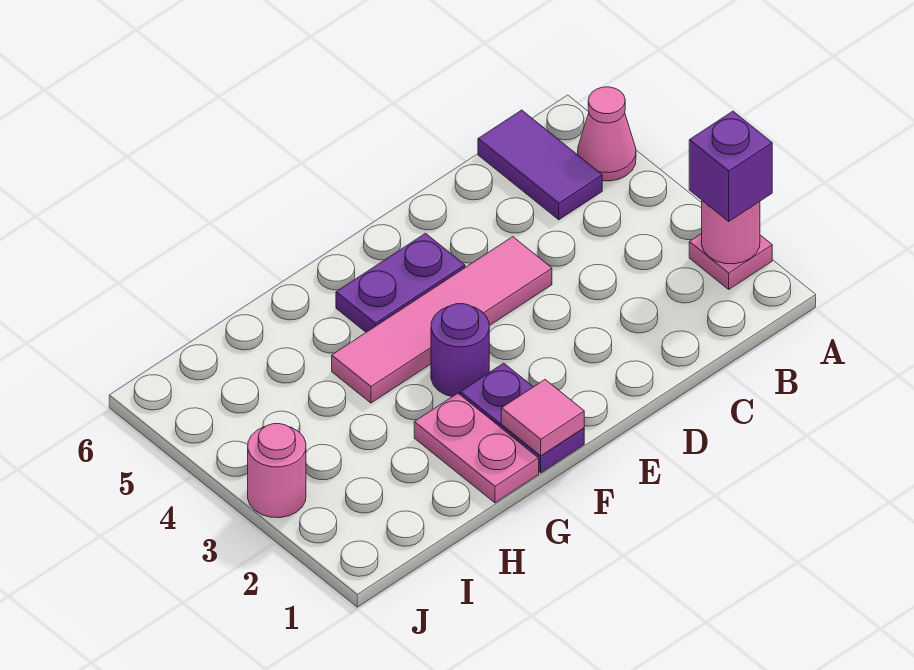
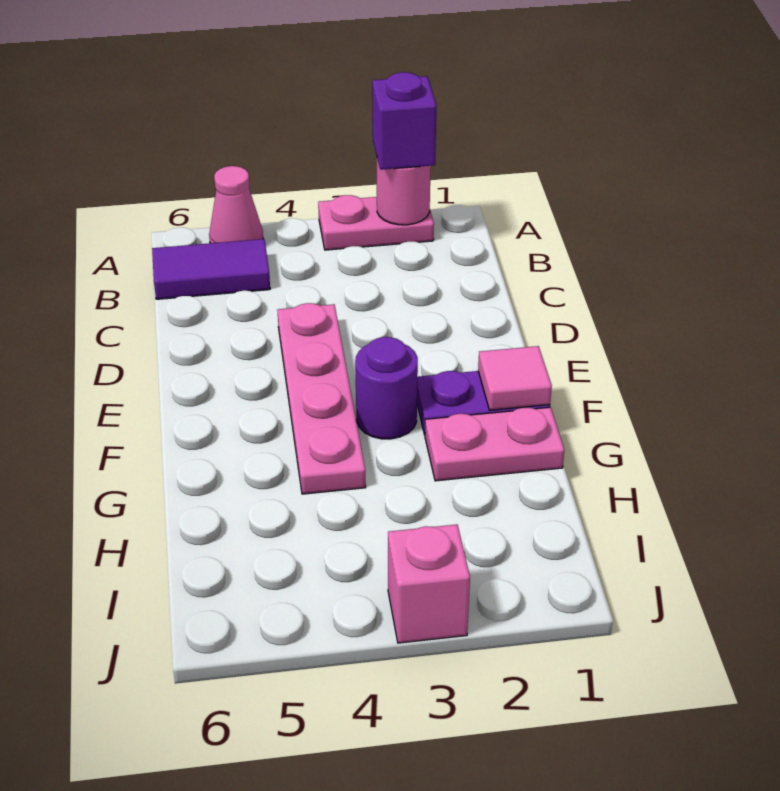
pink 1x1 plate [689,234,772,289] -> pink 1x2 plate [318,195,434,250]
pink 1x4 tile [332,237,552,403] -> pink 1x4 plate [277,303,366,494]
purple 1x2 plate [336,233,465,332] -> none
pink 1x1 round brick [248,424,306,518] -> pink 1x1 brick [388,524,470,643]

